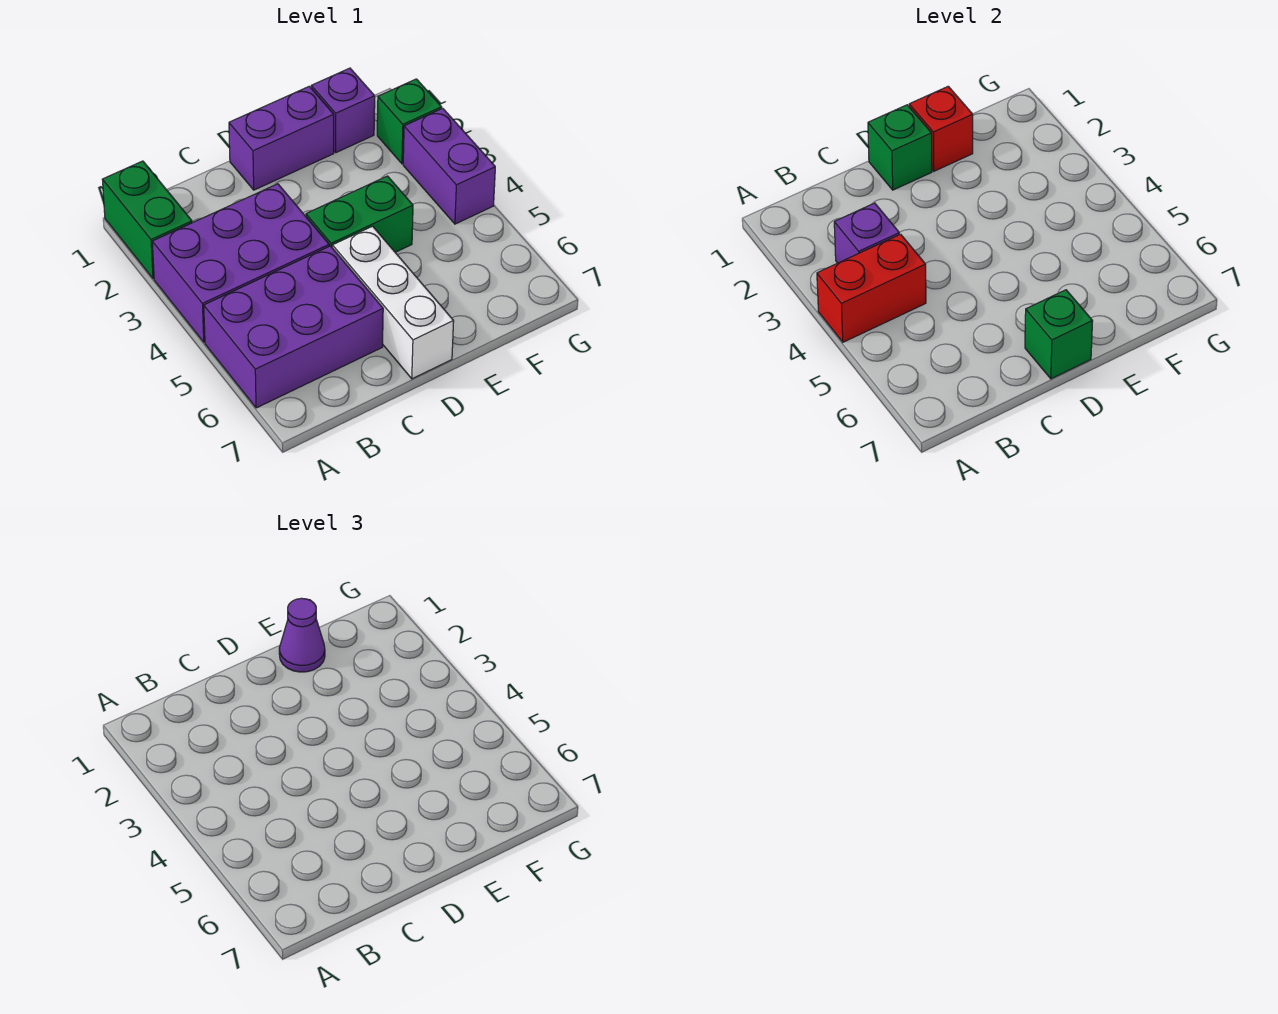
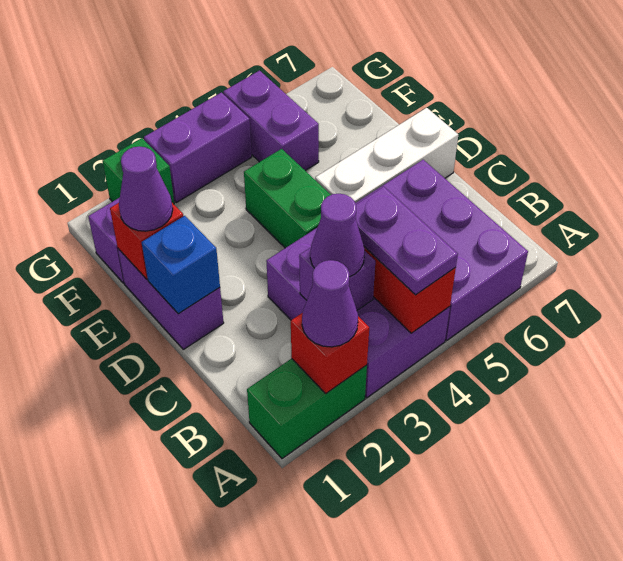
none -> red 1x1 brick [291,313,369,393]
none -> purple 1x1 cone [302,260,358,347]
none -> purple 1x2 plate [356,187,458,295]
none -> purple 1x1 cone [310,194,365,277]
green 1x1 brick [868,105,932,190] -> blue 1x1 brick [142,216,220,314]
green 1x1 brick [1025,290,1093,379] -> none
none -> purple 1x2 brick [223,71,319,171]

